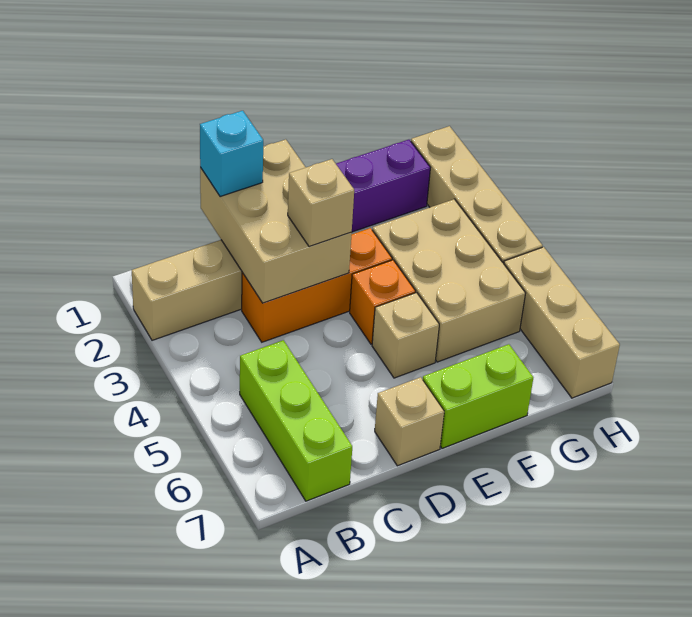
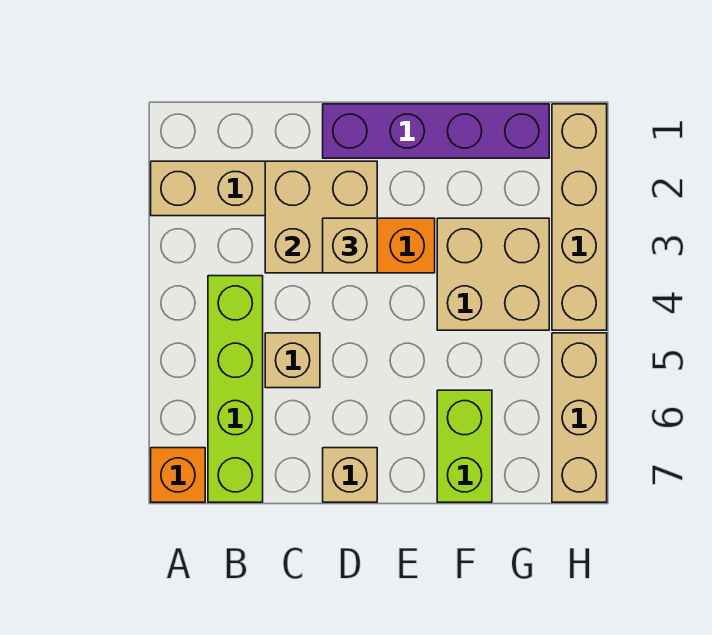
lime 1x3 brick [240,340,352,501] -> lime 1x4 brick [208,276,263,502]
tan 2x3 brick [200,139,352,303] -> tan 2x2 brick [265,161,377,273]
cyan 1x1 brick [200,111,263,197] -> none
orange 1x1 brick [350,260,415,344] -> orange 1x1 brick moved to [151,448,205,502]
tan 1x1 brick [372,293,439,378] -> tan 1x1 brick moved to [265,333,320,388]
lime 1x2 brick [423,344,533,448] -> lime 1x2 brick turned to [437,390,492,502]
tan 2x3 brick [372,199,526,362] -> tan 2x2 brick [437,218,549,330]

